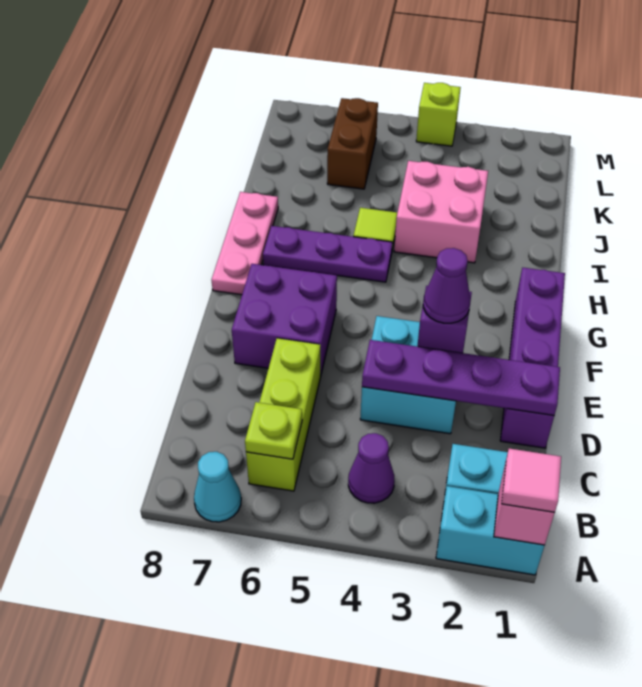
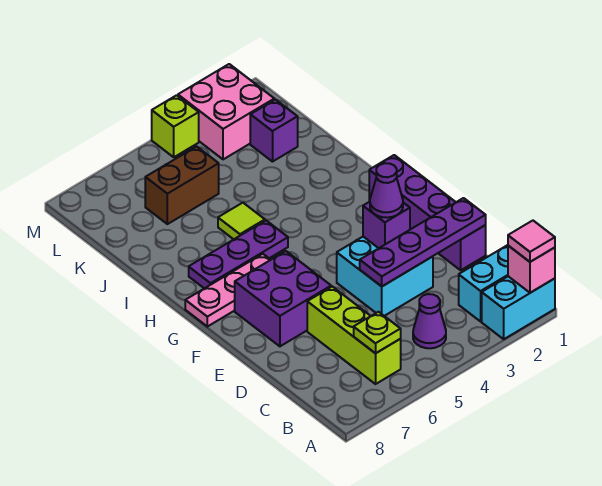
cyan 1x1 cone [194,452,241,522] -> none
pink 1x3 plate [212,192,278,295] -> pink 1x3 plate turned to [185,254,271,327]
pink 2x2 brick [394,161,488,263] -> pink 2x2 brick moved to [178,64,274,159]
none -> purple 1x1 brick [250,100,298,162]
brown 1x2 brick [327,98,378,189] -> brown 1x2 brick turned to [145,146,219,224]

